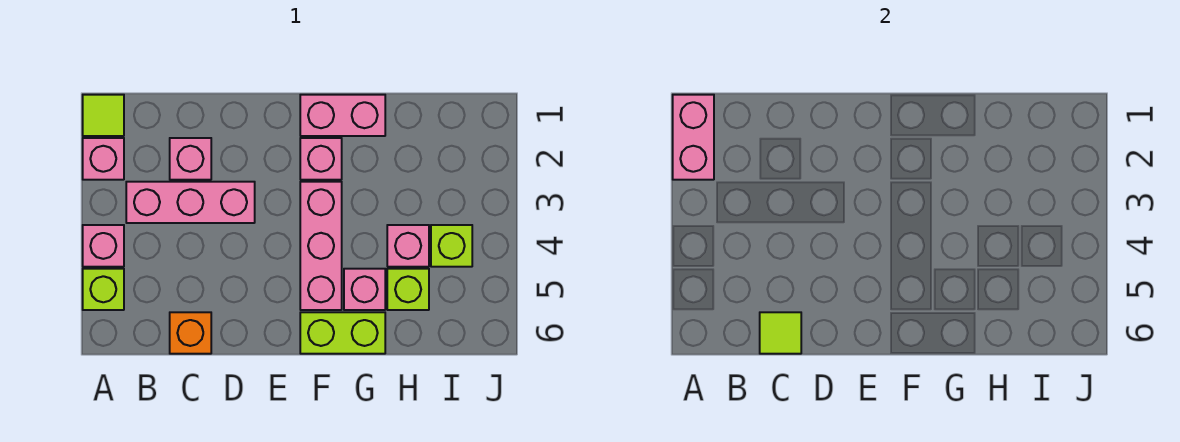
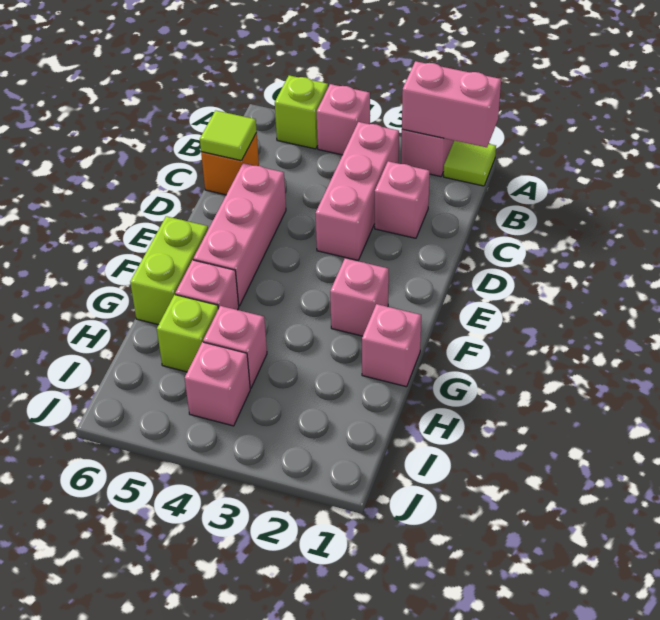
pink 1x2 brick [300,95,385,136] -> pink 1x1 brick [362,304,421,387]
pink 1x3 brick [300,182,342,310] -> pink 1x3 brick turned to [193,163,286,306]
lime 1x1 brick [431,225,472,267] -> pink 1x1 brick [185,342,250,426]

